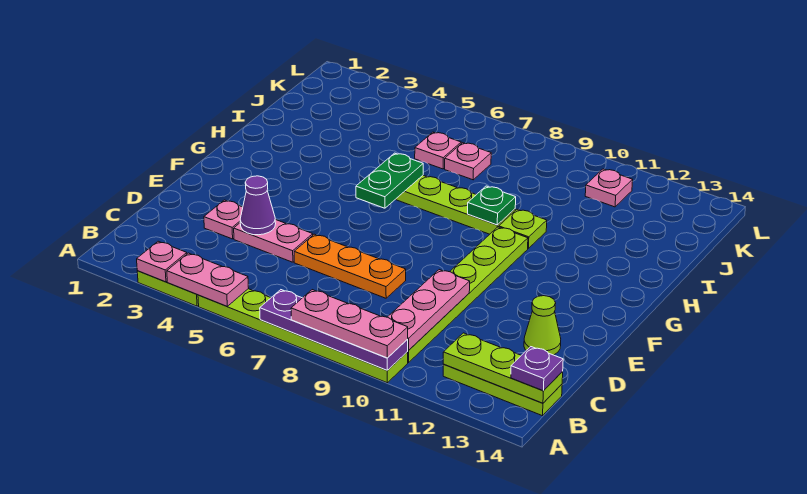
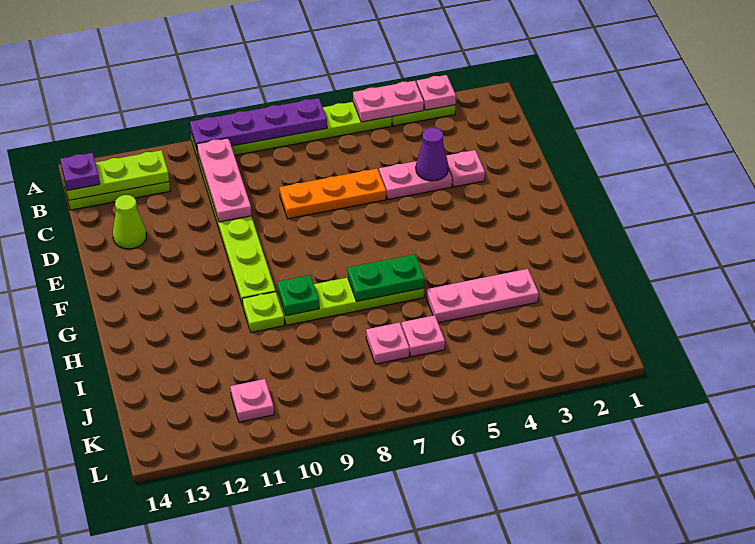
pink 1x3 plate [291,290,408,358] -> pink 1x3 plate moved to [426,269,539,323]
green 1x2 plate [356,153,423,208] -> green 1x2 plate turned to [347,254,425,301]

